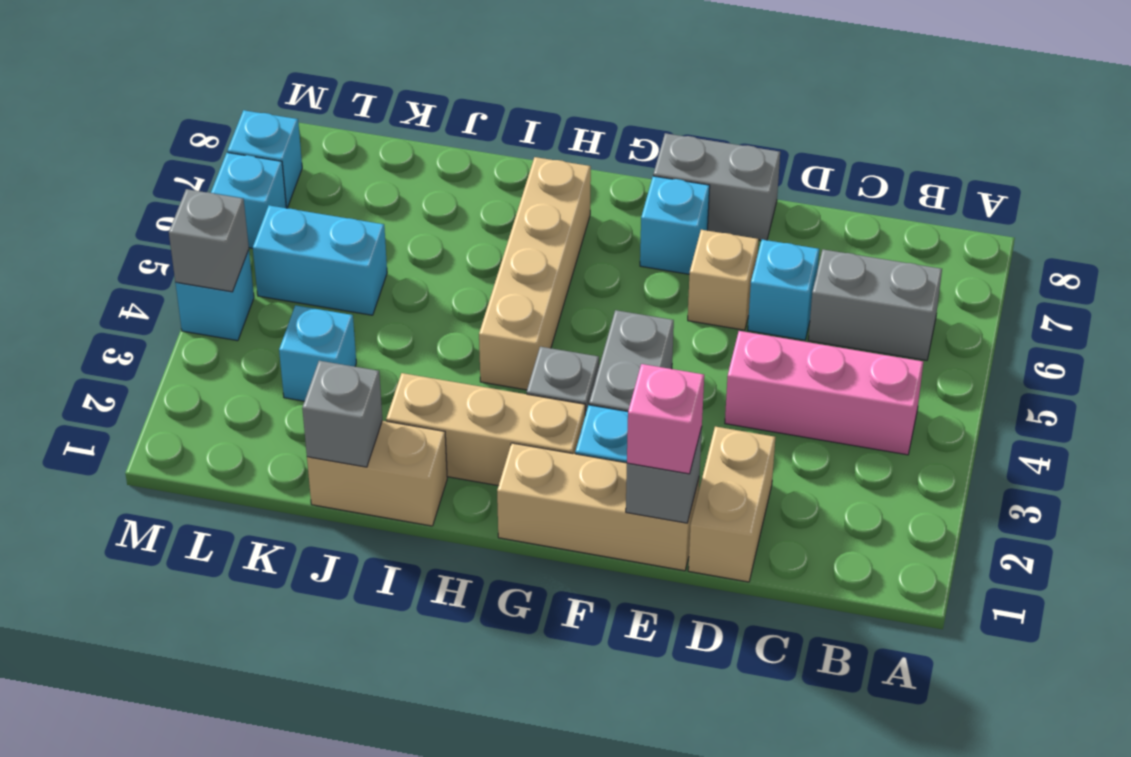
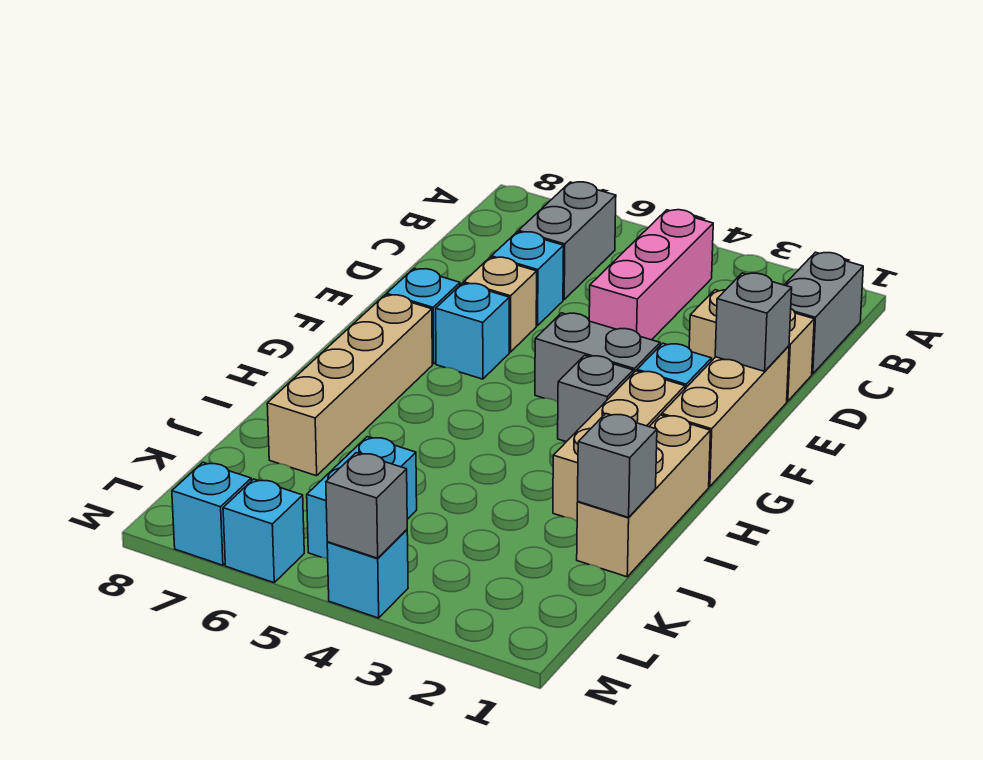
pink 1x1 brick [627,364,704,474] -> none
grey 1x2 brick [653,133,780,240] -> grey 1x2 brick moved to [785,252,863,374]
tan 1x4 brick [479,157,591,390] -> tan 1x4 brick turned to [267,295,432,476]
tan 1x2 brick [307,421,447,526] -> tan 1x3 brick [577,415,710,577]
cyan 1x1 brick [279,305,356,401] -> cyan 1x1 brick moved to [436,283,509,379]

